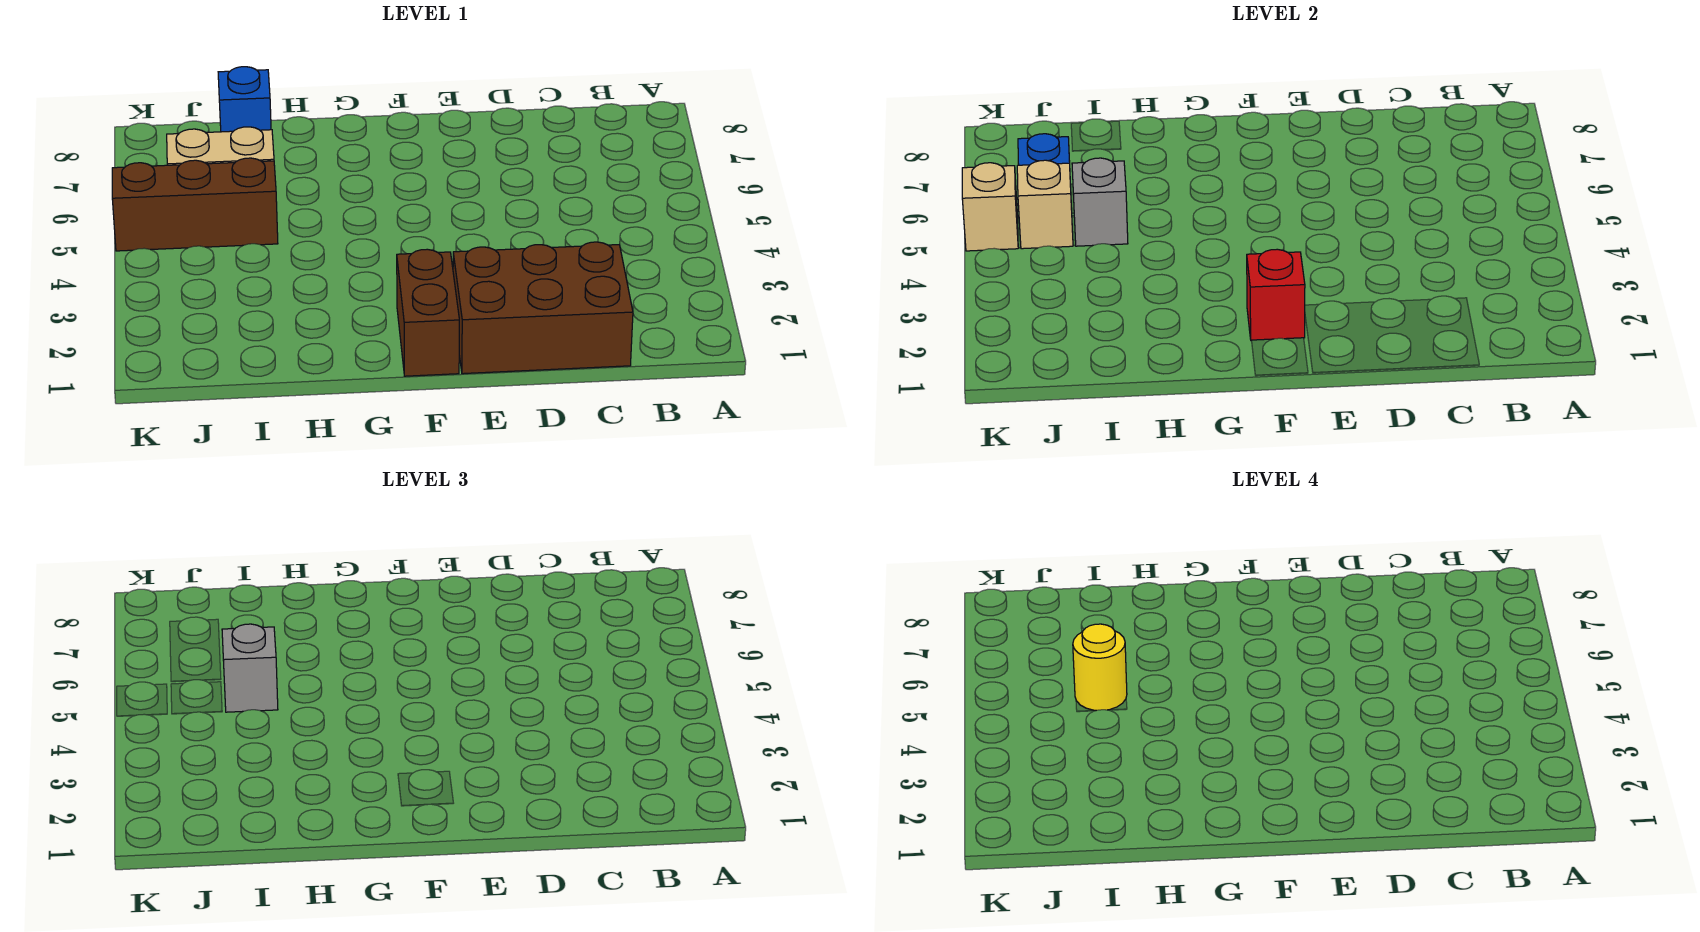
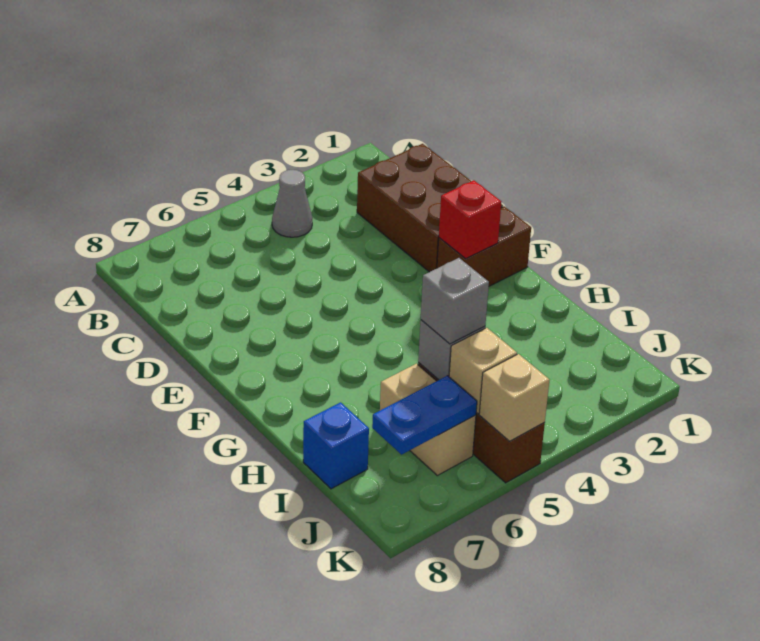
none -> grey 1x1 cone [272,170,312,237]
yellow 1x1 round brick [1073,624,1127,711] -> none

